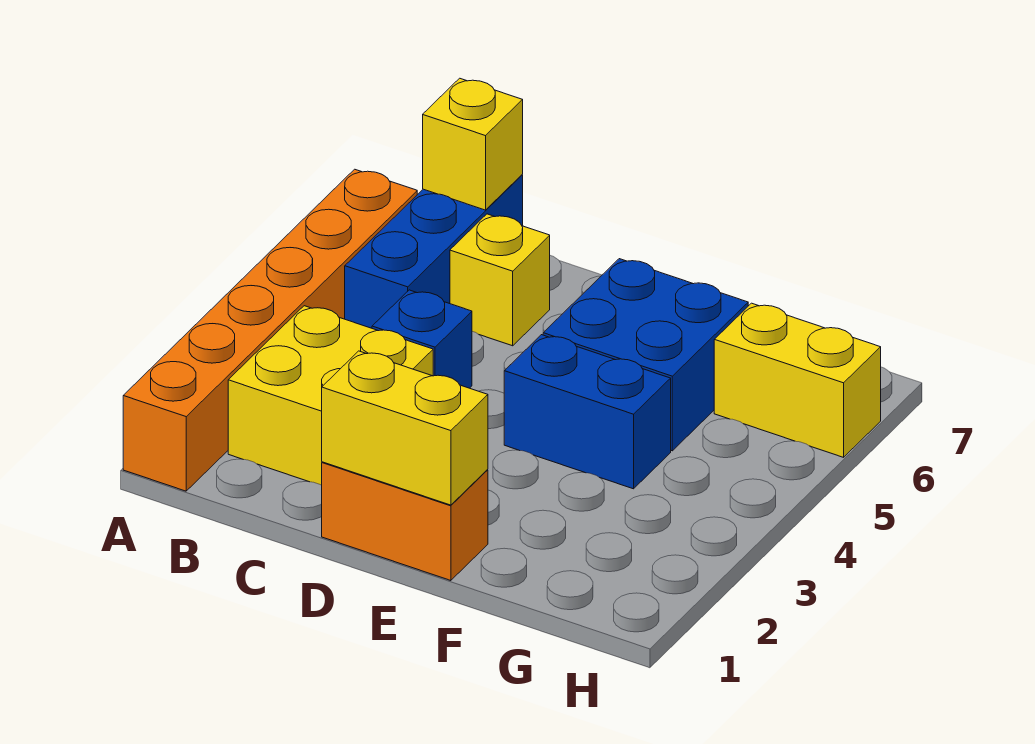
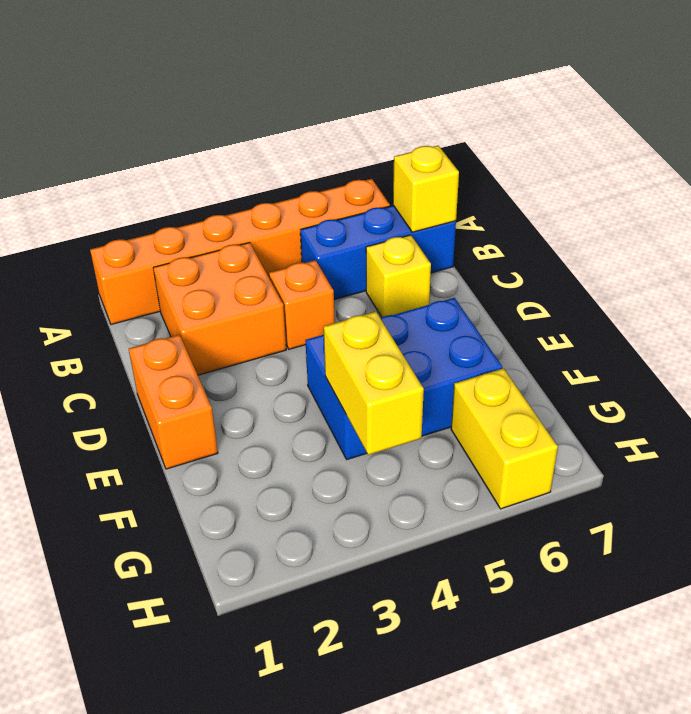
yellow 2x2 brick [228,306,433,485] -> orange 2x2 brick [153,242,286,375]
blue 1x1 brick [372,290,472,388] -> orange 1x1 brick [269,260,335,349]
yellow 1x2 brick [322,351,488,505] -> yellow 1x2 brick moved to [324,312,424,455]

